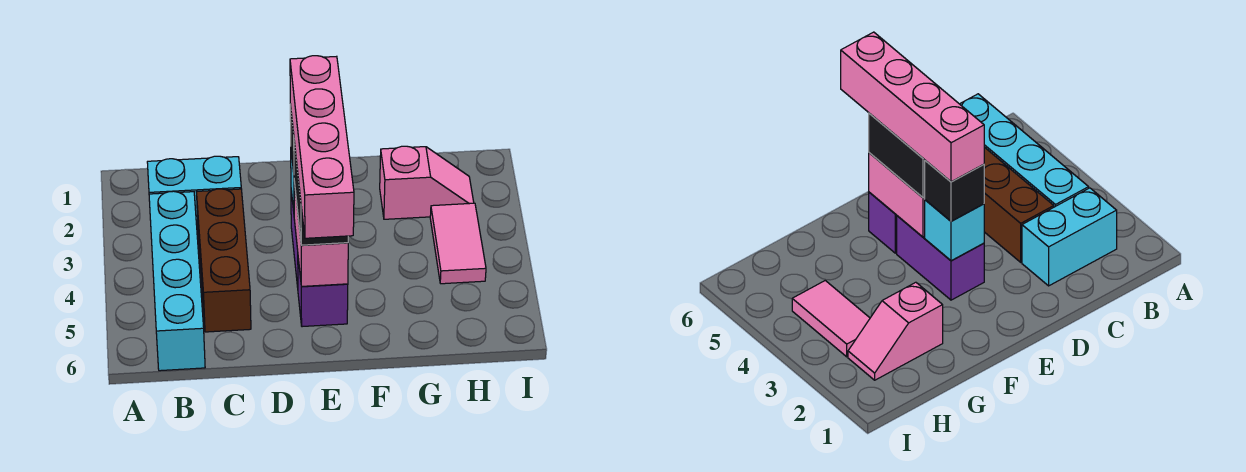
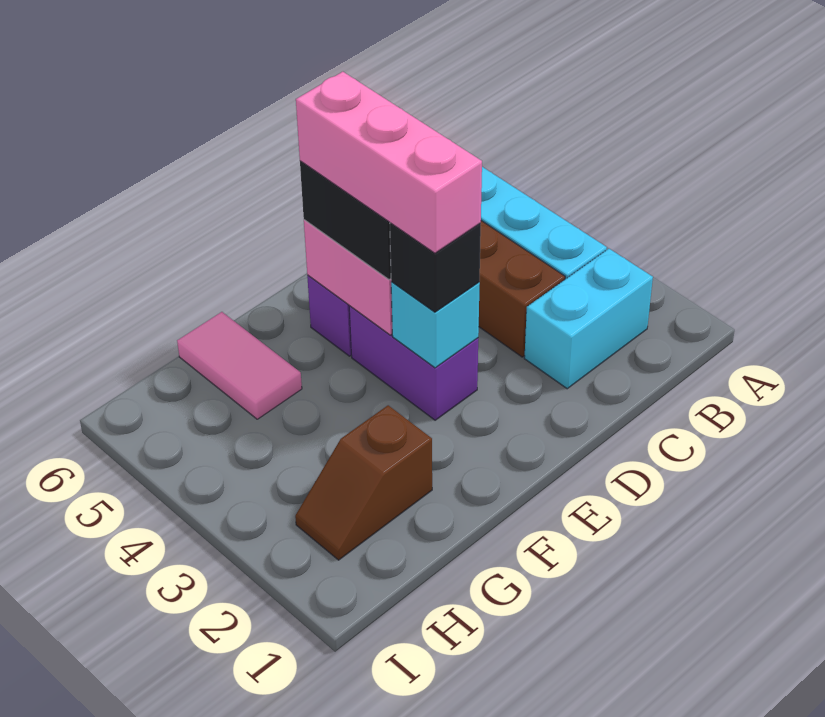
pink 1x4 brick [290,56,354,238] -> pink 1x3 brick [296,72,482,253]
pink 1x2 slope [380,146,474,219] -> brown 1x2 slope [295,405,432,560]
pink 1x2 tile [430,203,486,284] -> pink 1x2 tile moved to [177,312,302,419]

